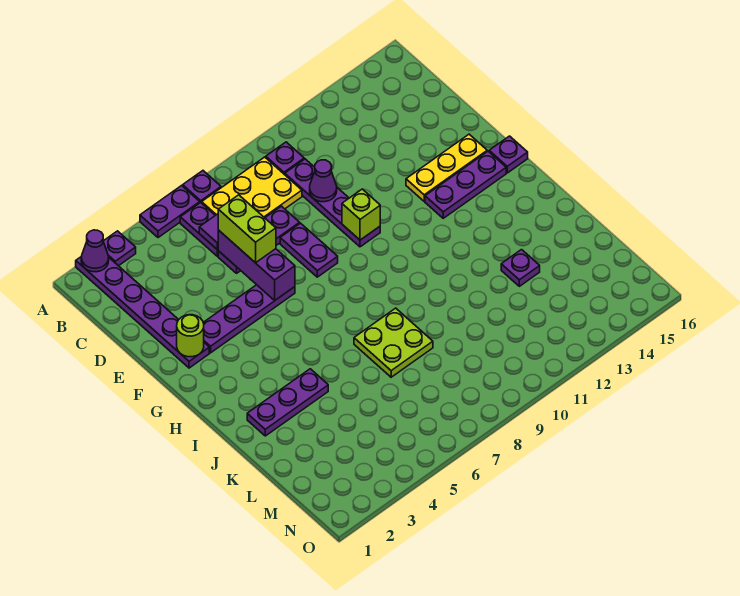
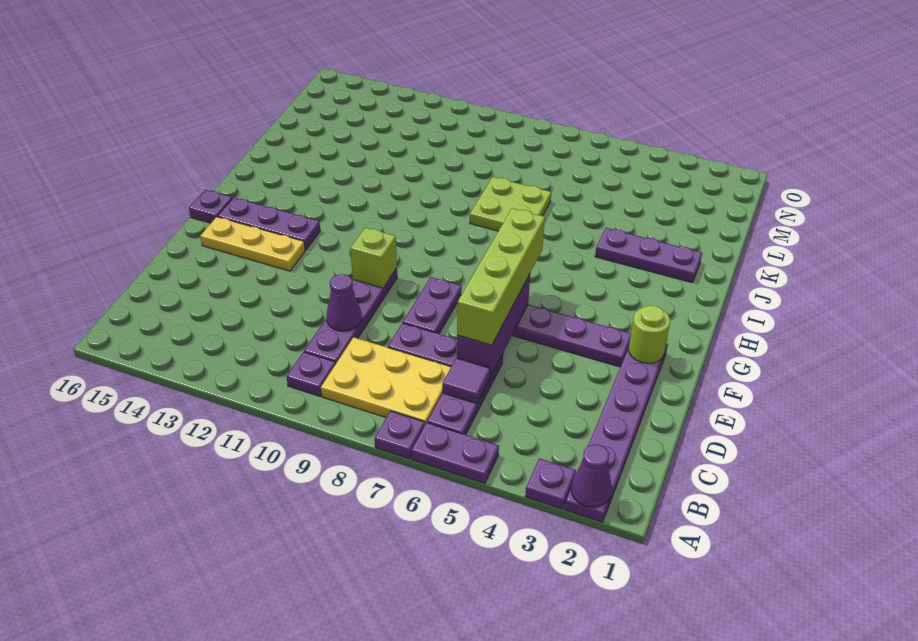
lime 1x2 brick [218,195,276,263] -> lime 1x4 brick [457,208,545,345]
purple 1x1 plate [501,250,540,286] -> none

